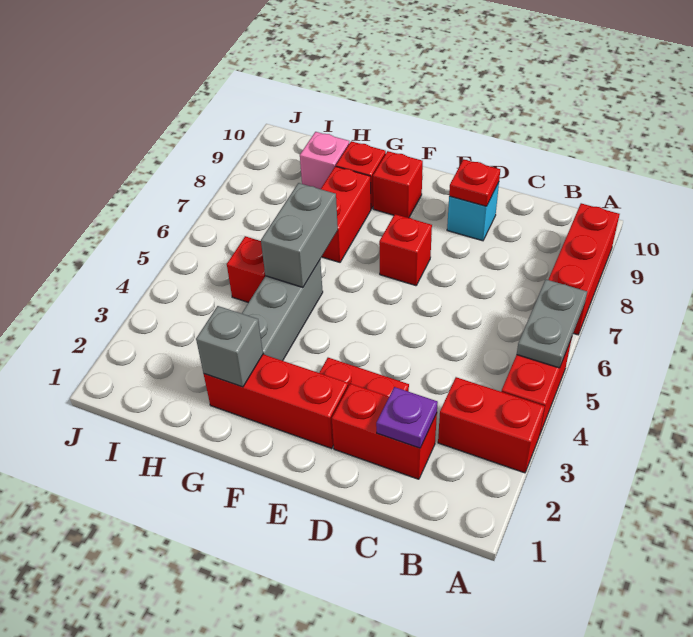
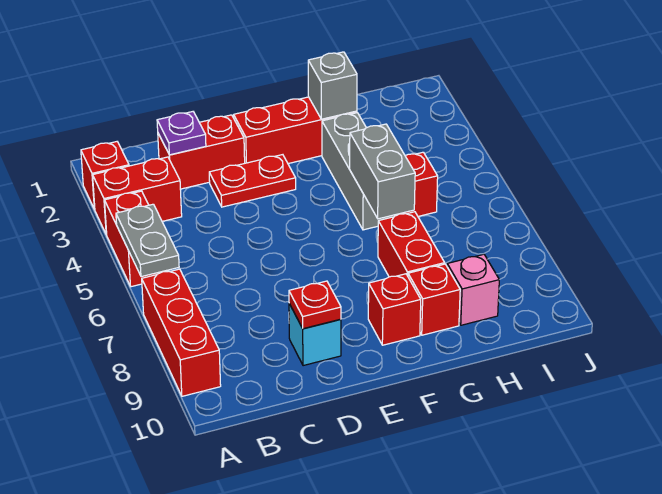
red 1x1 brick [379,214,432,286] -> red 1x1 brick moved to [81,142,129,209]

